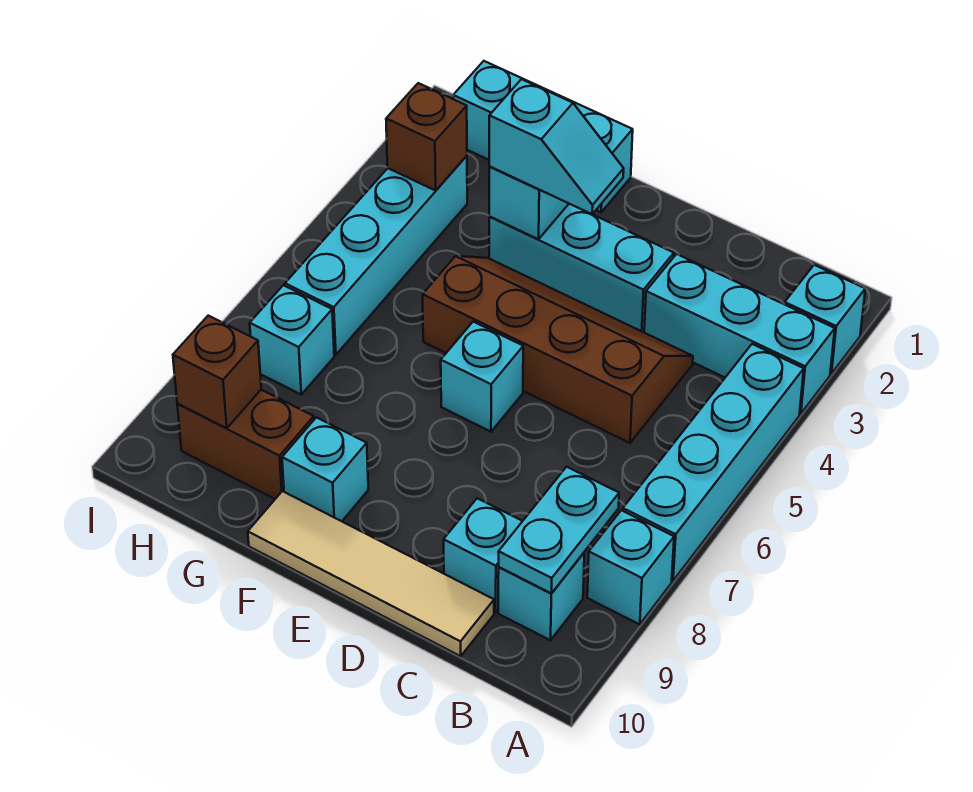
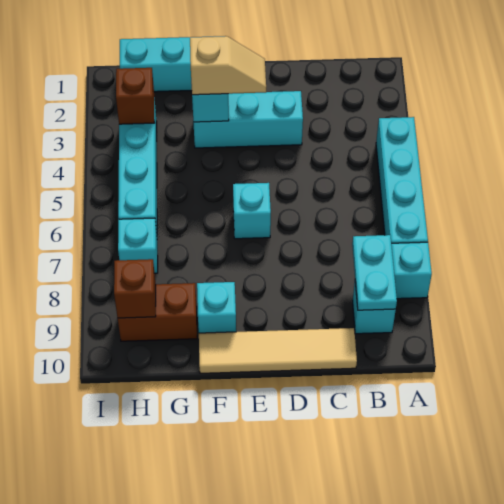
cyan 1x1 brick [785,265,865,374] -> none
cyan 1x3 brick [644,254,835,414] -> none
brown 2x4 slope [423,256,693,443] -> none
cyan 1x1 brick [444,498,522,612] -> none
cyan 1x2 slope [489,79,624,214] -> tan 1x2 slope [190,36,266,95]

